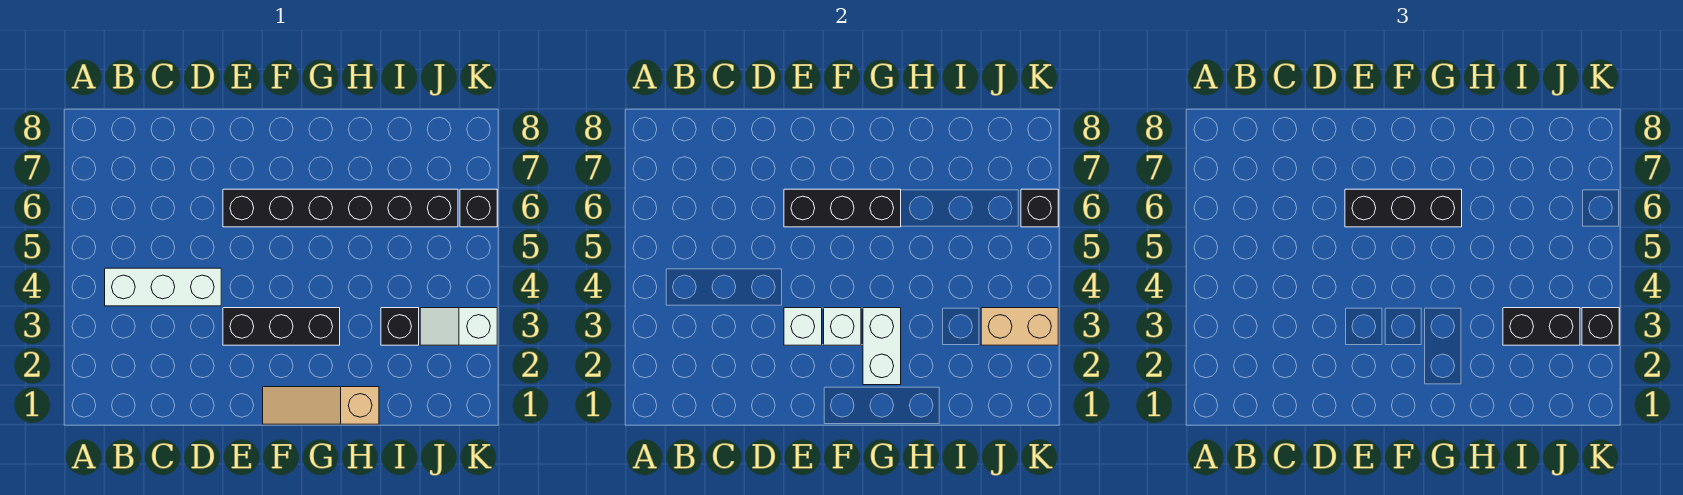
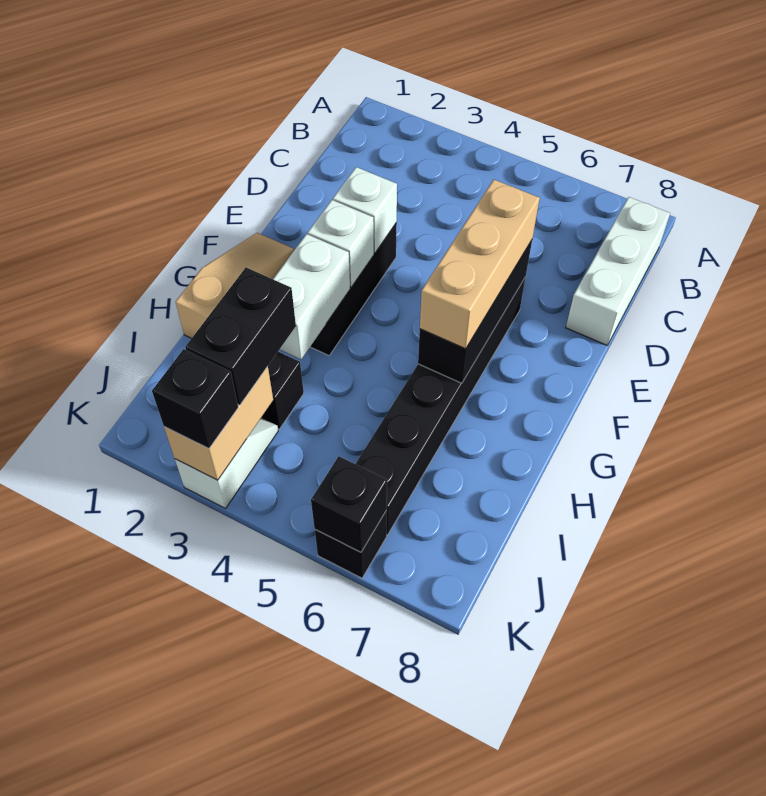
white 1x3 brick [105,268,221,306] -> white 1x3 brick moved to [566,197,670,345]
black 1x3 brick [1345,189,1462,227] -> tan 1x3 brick [420,180,540,349]
white 1x2 brick [863,308,901,385] -> white 1x2 brick turned to [273,234,350,359]

